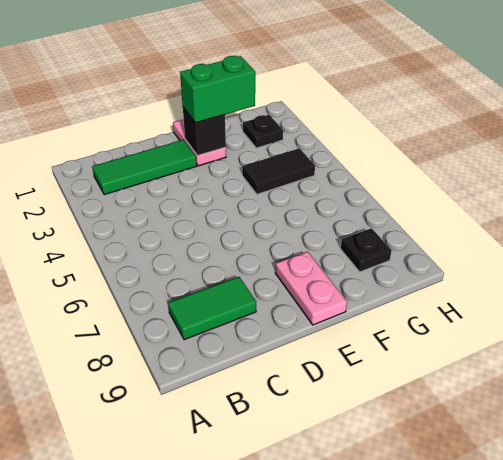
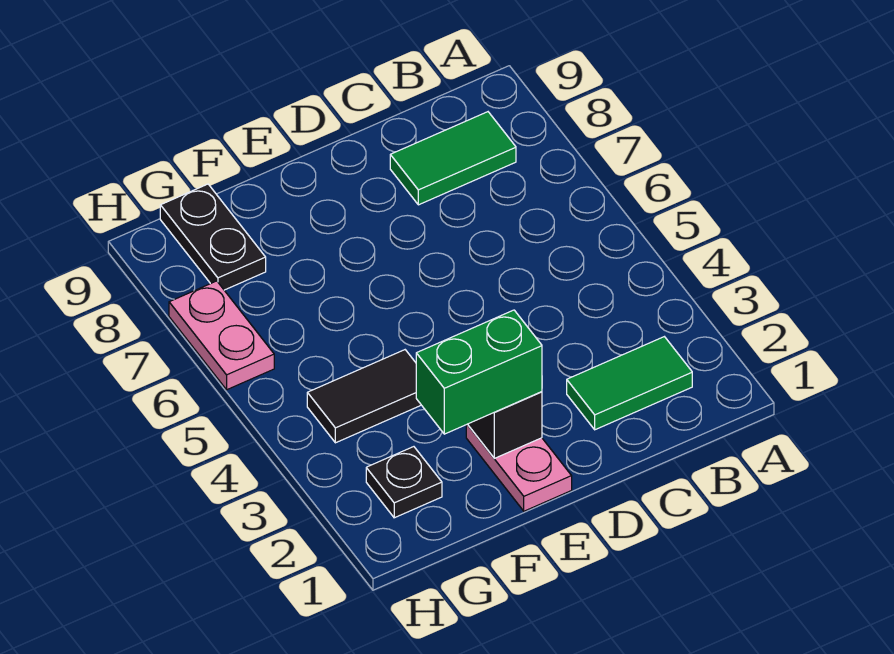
green 1x3 tile [92,140,197,195] -> green 1x2 tile [567,337,692,430]
pink 1x2 plate [275,252,347,325] -> pink 1x2 plate moved to [169,281,274,390]
black 1x1 plate [341,228,392,272] -> black 1x2 plate [160,184,266,290]

